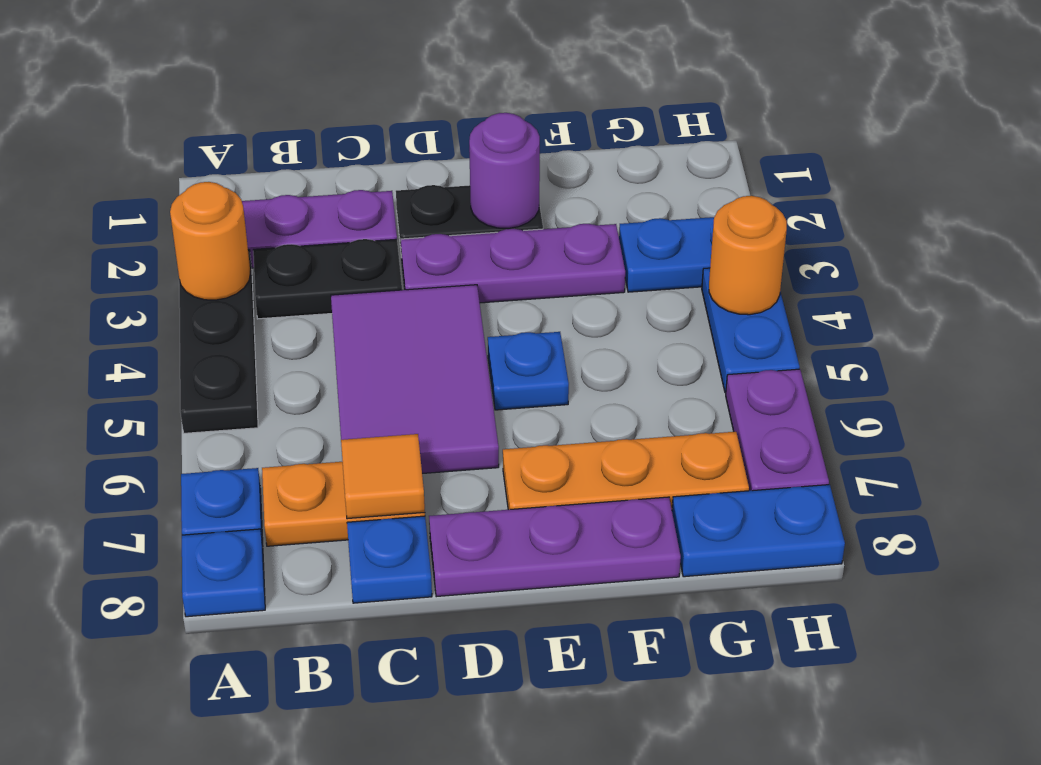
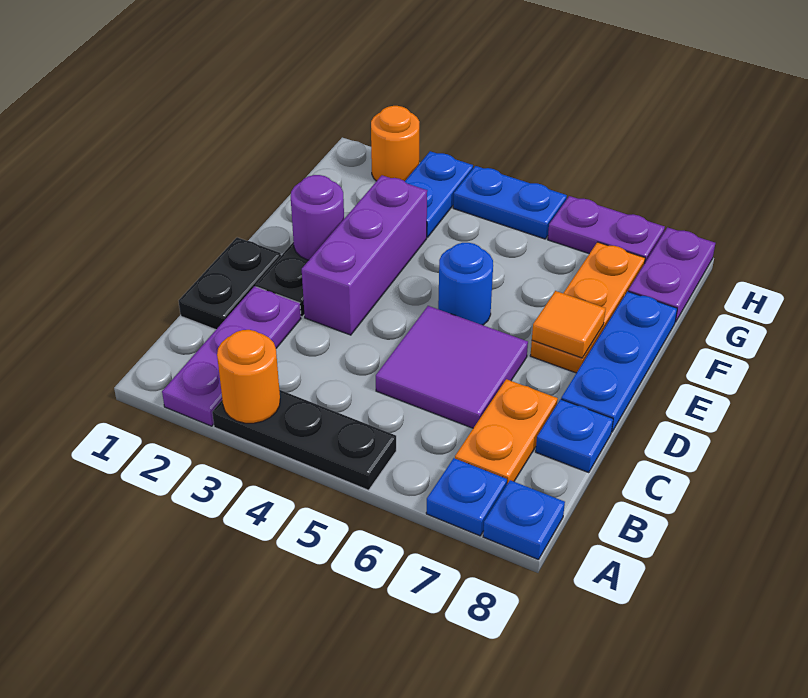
black 1x2 plate [253,239,402,319] -> black 1x2 plate moved to [179,237,281,330]
purple 2x3 tile [331,285,499,474] -> purple 2x2 tile [376,306,528,428]
orange 1x1 tile [341,434,425,519] -> orange 1x1 tile moved to [532,291,606,358]
purple 1x3 plate [401,224,625,303] -> purple 1x3 brick [302,175,427,335]
purple 1x3 plate [429,497,681,597] -> blue 1x3 plate [561,291,677,432]
blue 1x1 plate [488,332,569,410] -> blue 1x1 round brick [438,243,493,325]
blue 1x2 plate [672,485,845,577] -> purple 1x2 plate [628,227,715,322]
orange 1x1 round brick [709,196,787,315] -> orange 1x1 round brick moved to [371,106,419,181]

